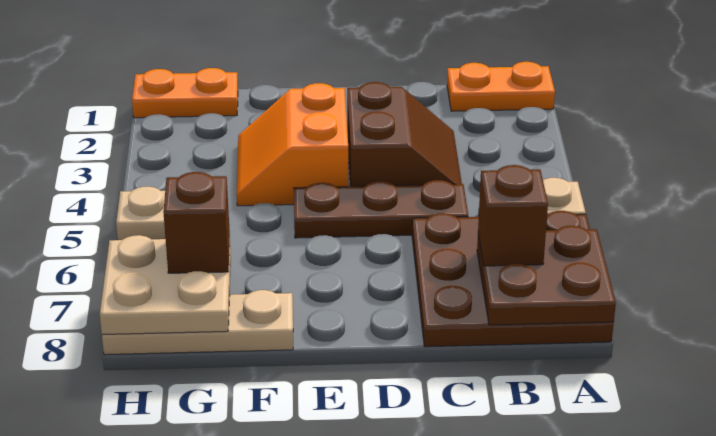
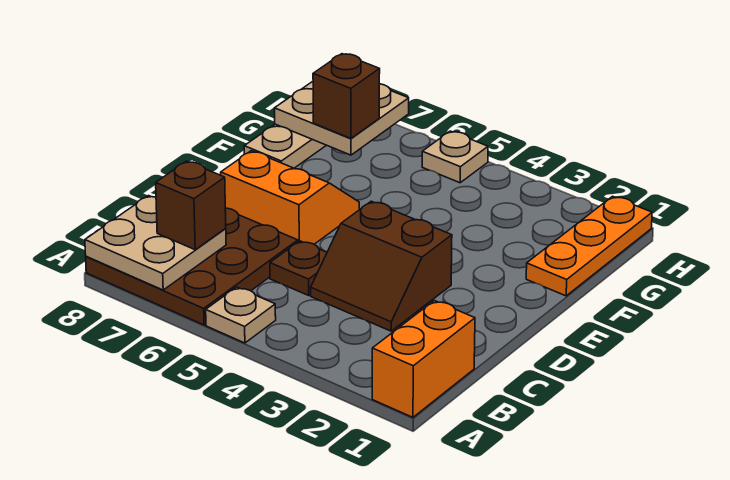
orange 1x2 plate [447,62,555,111] -> orange 1x2 brick [372,301,475,417]
brown 2x2 plate [477,226,616,325] -> tan 2x2 plate [85,196,226,290]
brown 1x3 plate [294,180,468,238] -> brown 1x1 plate [270,241,327,295]
orange 2x2 slope [236,83,349,206] -> orange 2x2 slope moved to [221,151,359,244]
orange 1x2 plate [132,68,238,118] -> orange 1x3 plate [526,196,652,296]

